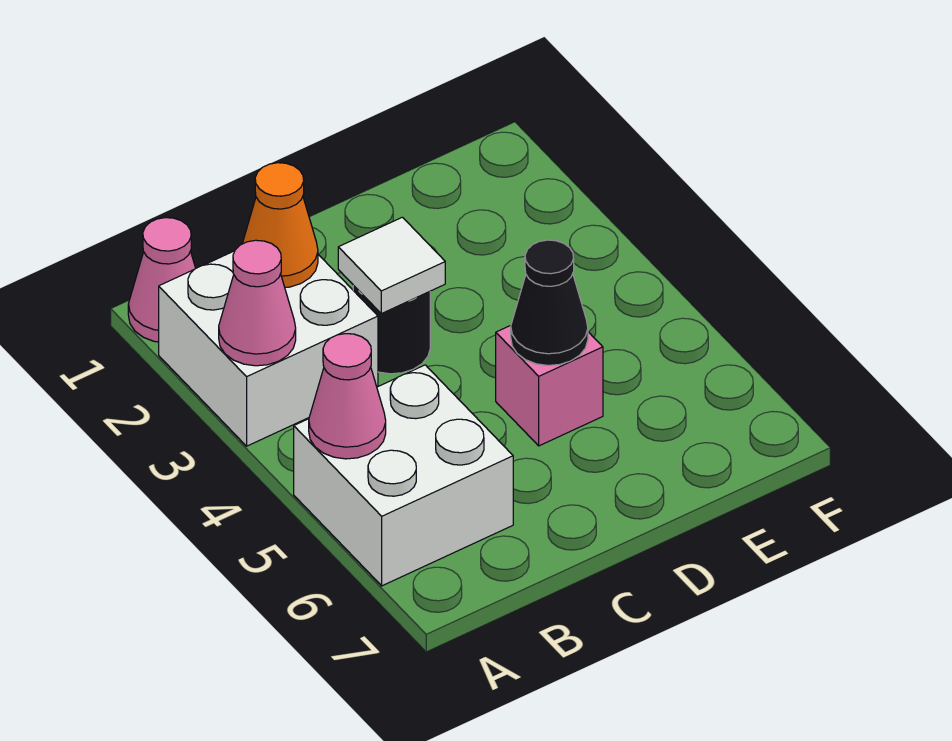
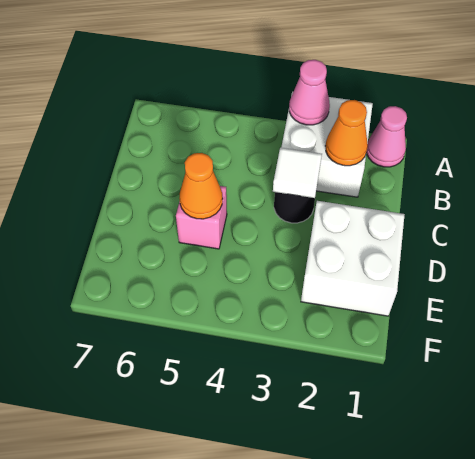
white 2x2 brick [294,365,513,586] -> white 2x2 brick moved to [301,201,405,316]
pink 1x1 cone [309,334,386,459] -> none
black 1x1 cone [511,240,588,365] -> orange 1x1 cone [179,153,223,219]

